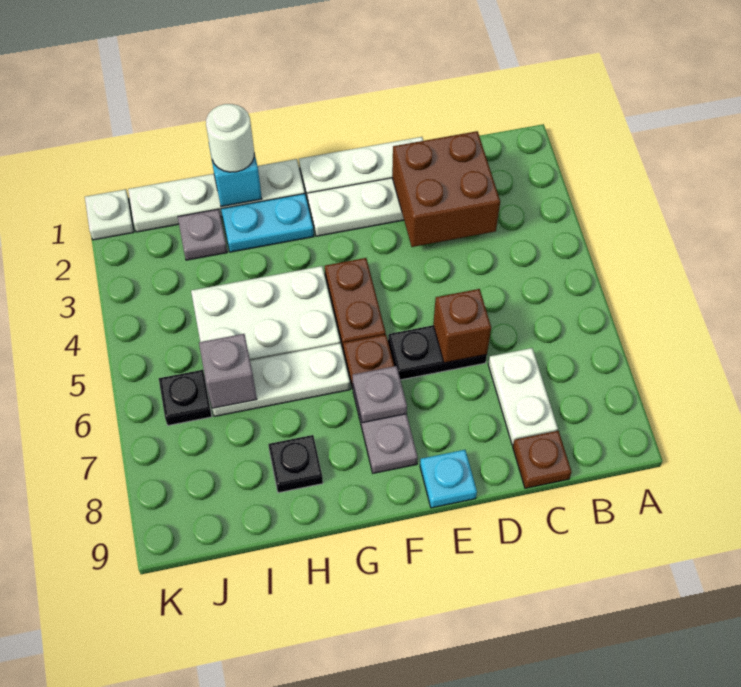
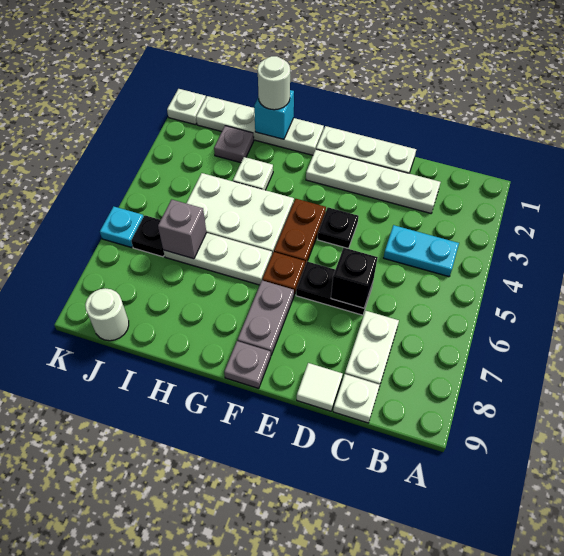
brown 2x2 brick [392,131,500,247] -> none
brown 1x1 plate [513,431,572,488] -> white 1x1 plate [333,374,380,423]
brown 1x1 brick [433,289,491,363] -> black 1x1 brick [331,248,378,308]
none -> white 1x1 tile [297,363,343,411]
cyan 1x1 plate [420,450,477,508] -> cyan 1x1 plate moved to [100,206,143,248]
grey 1x1 plate [353,366,407,423] -> grey 1x1 plate moved to [224,341,271,388]
cyan 1x2 plate [221,194,314,252] -> cyan 1x2 plate moved to [384,225,459,277]
none -> white 1x1 plate [233,157,273,190]
black 1x1 plate [268,435,323,493] -> black 1x1 plate moved to [317,207,358,249]
none -> white 1x1 round brick [85,288,129,341]

